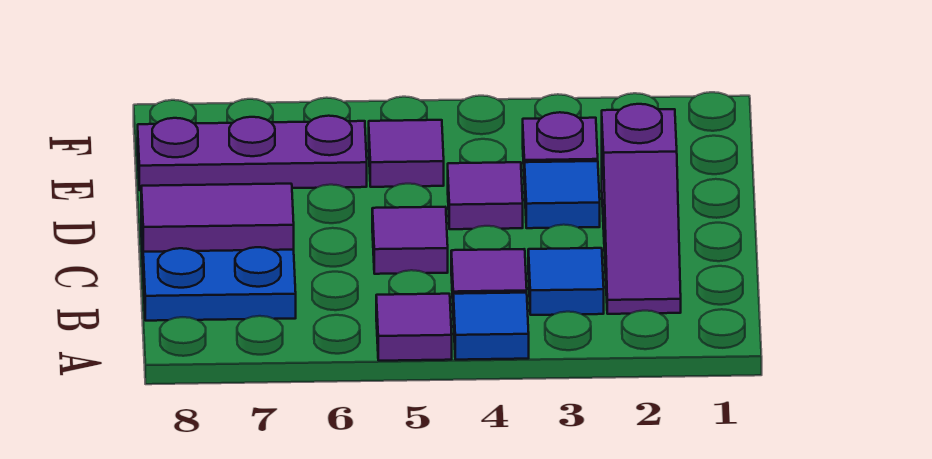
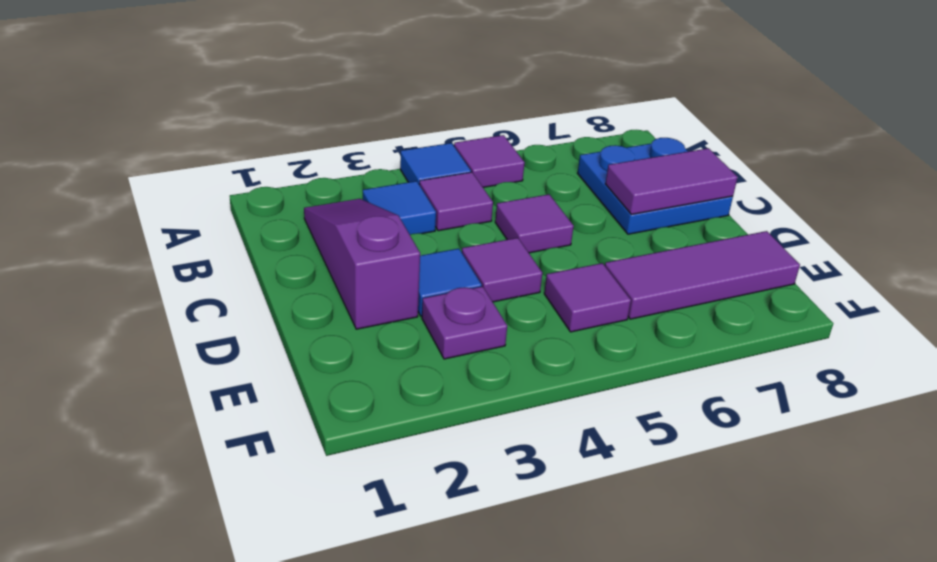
purple 1x3 plate [138,116,367,190] -> purple 1x3 tile [605,231,800,319]

